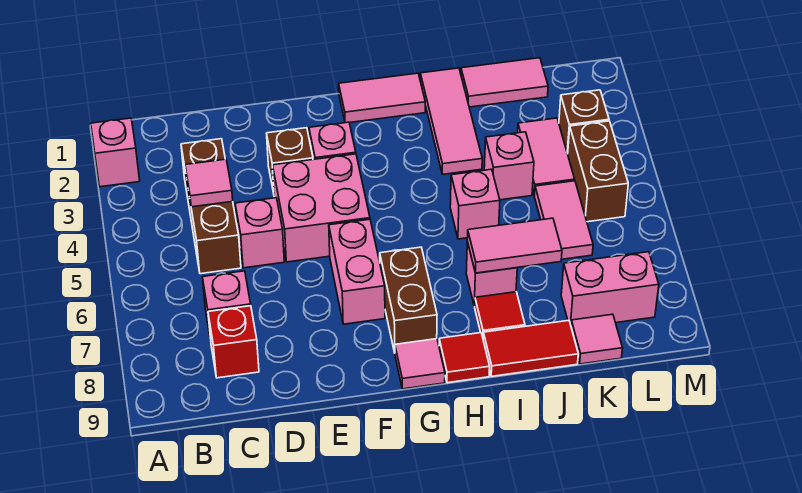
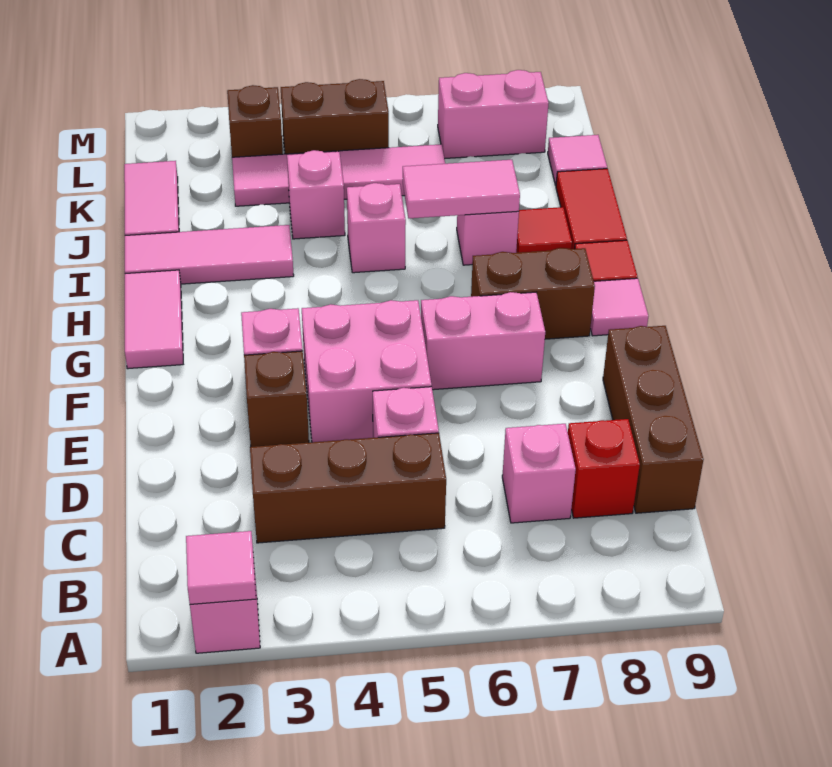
pink 1x1 tile [185,159,233,207] -> pink 1x1 tile moved to [186,531,256,604]
none -> brown 1x3 brick [603,326,704,513]
pink 1x2 tile [467,218,562,273] -> pink 1x2 tile turned to [403,160,520,218]
pink 1x2 brick [561,252,659,325] -> pink 1x2 brick turned to [438,70,549,159]

